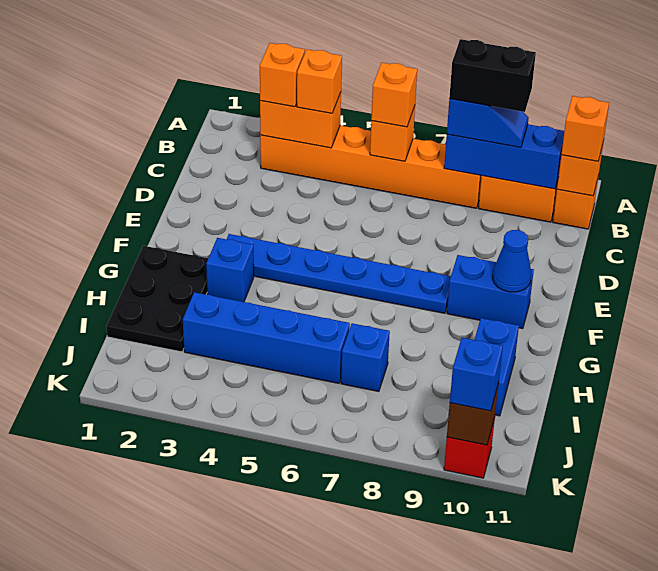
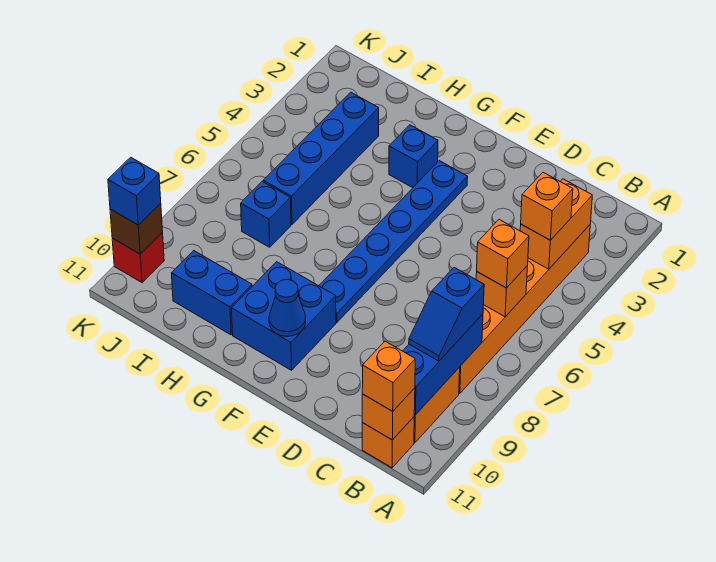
orange 1x1 brick [260,43,305,107] -> none
black 1x2 brick [449,39,536,112] -> none
blue 1x2 brick [447,255,534,329] -> blue 2x2 brick [232,262,336,370]
black 2x3 plate [106,246,208,352] -> none

